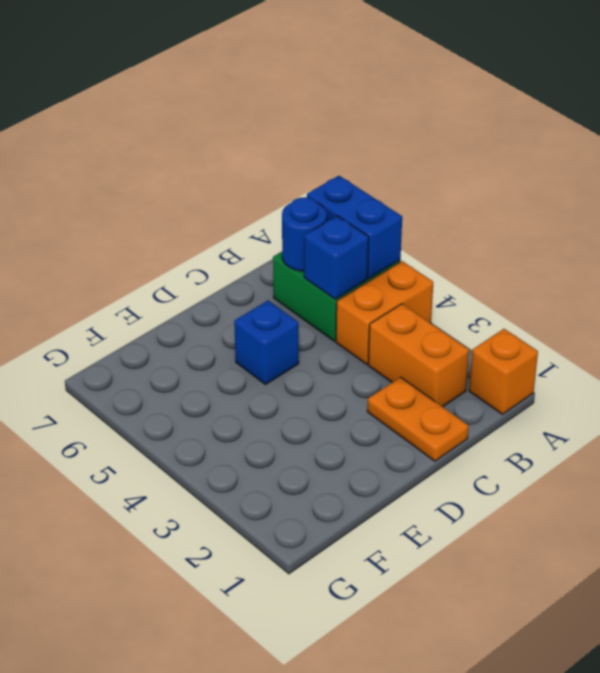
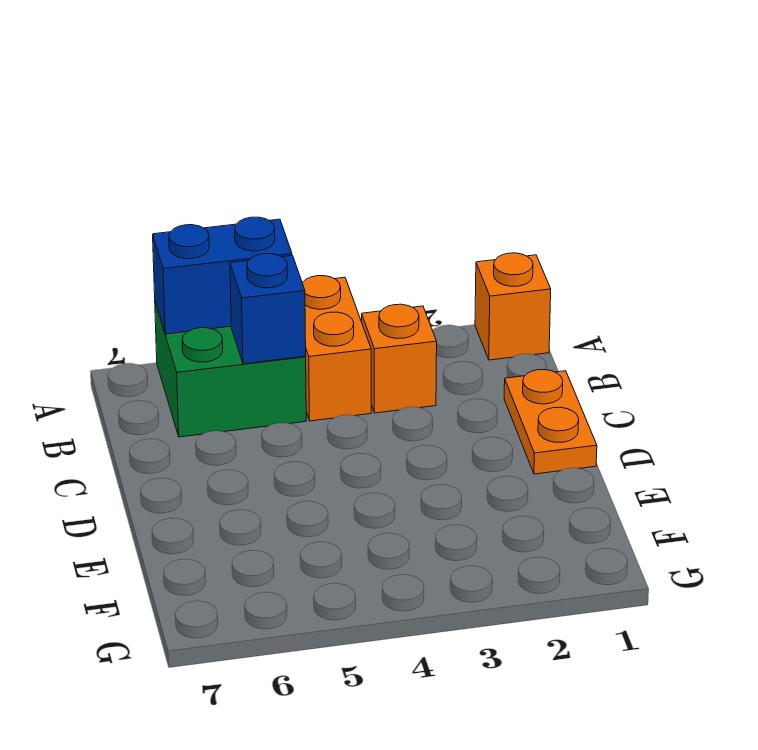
orange 1x2 brick [368,304,469,407] -> orange 1x1 brick [362,304,437,413]
blue 1x1 round brick [282,197,326,271] -> none
orange 1x2 plate [367,377,469,461] -> orange 1x2 plate turned to [504,370,597,474]
blue 1x1 brick [234,300,299,385] -> none

